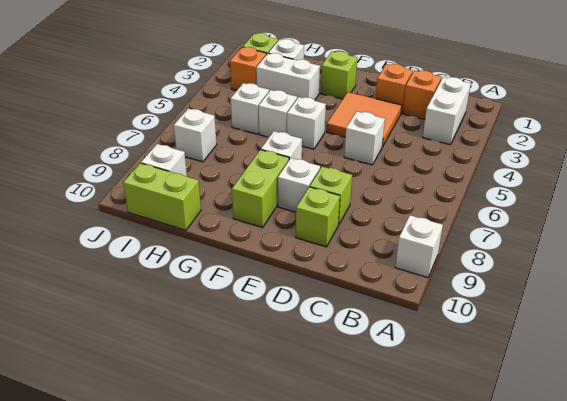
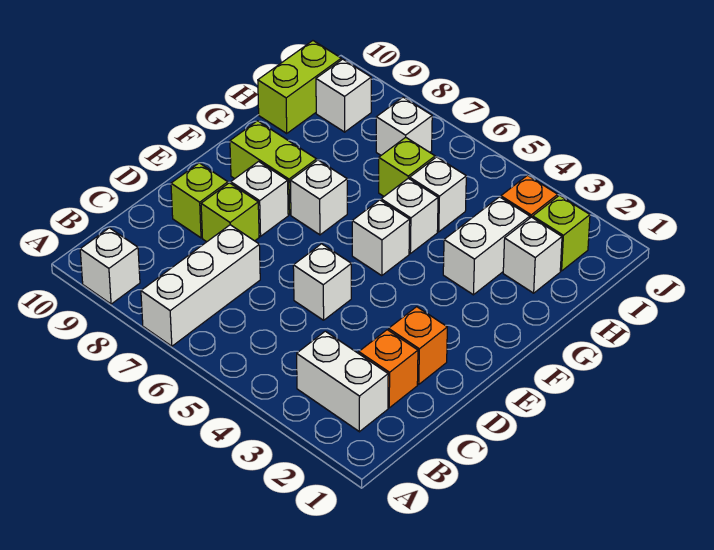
none -> white 1x3 brick [141,225,260,346]
orange 2x2 tile [327,92,402,147] -> none
lime 1x1 brick [321,51,357,99] -> lime 1x1 brick moved to [379,137,435,196]

